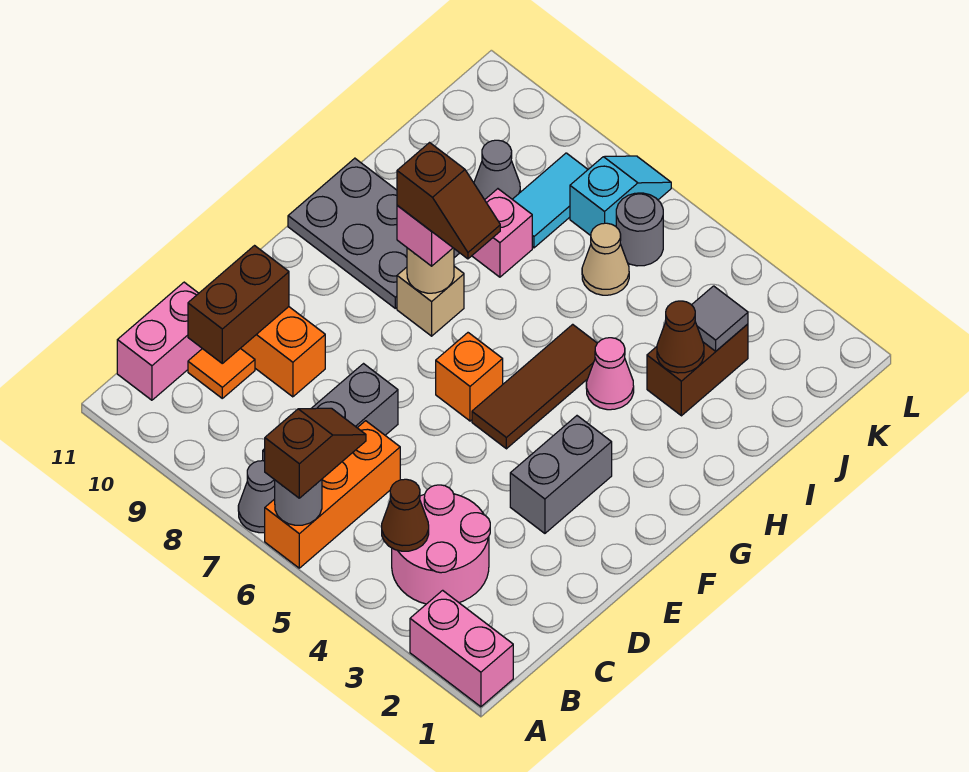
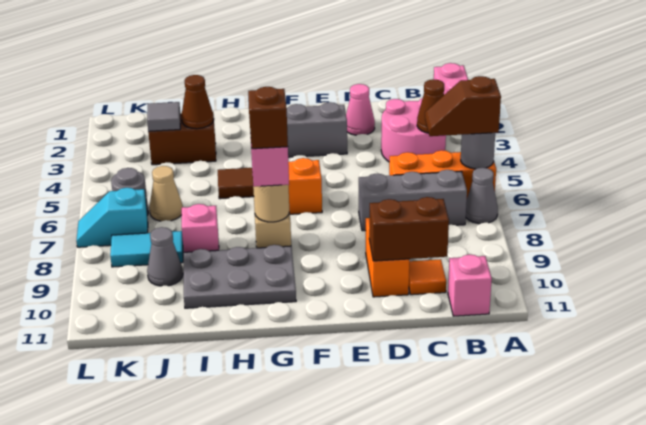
pink 1x2 brick [117,282,202,400] -> pink 1x1 brick [448,255,492,316]
grey 2x3 plate [288,158,459,308] -> grey 2x3 plate turned to [184,245,296,308]
pink 1x1 cone [586,338,634,410] -> pink 1x1 cone moved to [346,84,375,135]

